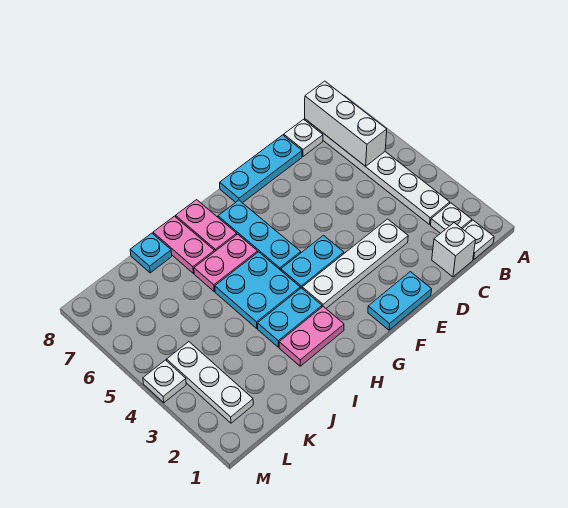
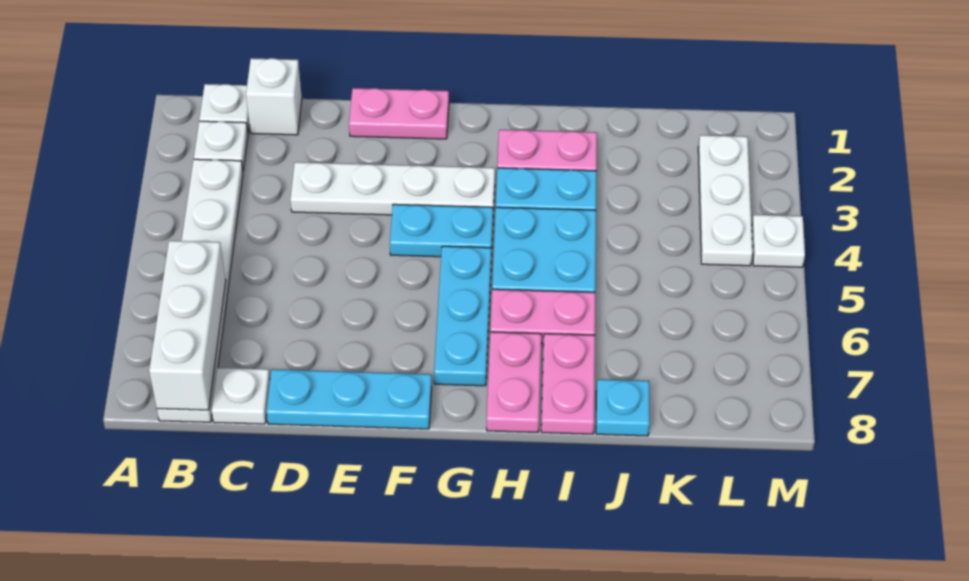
cyan 1x2 plate [368,272,432,330] -> pink 1x2 plate [349,88,449,139]

